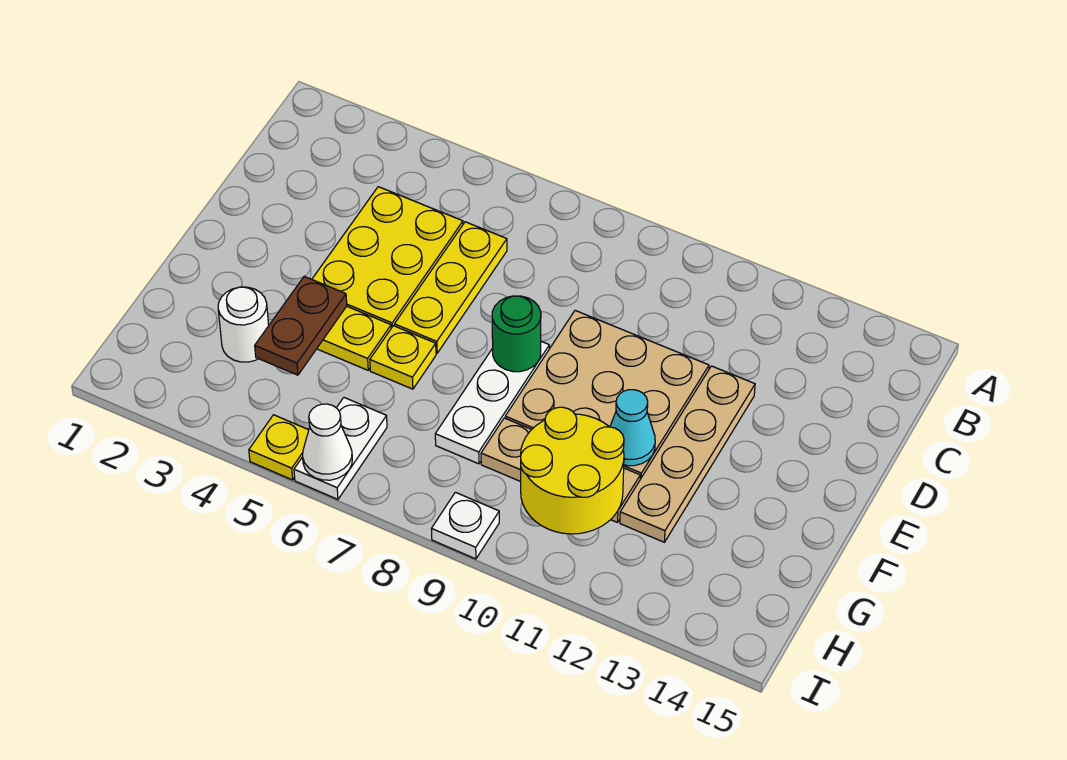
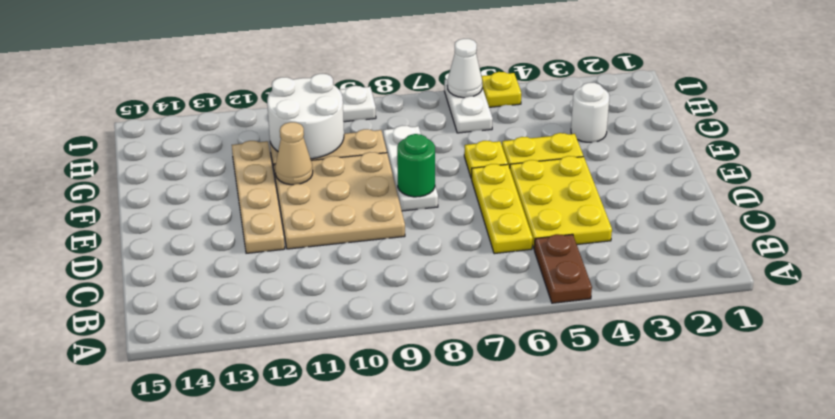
brown 1x2 plate [255,276,347,375] -> brown 1x2 plate moved to [534,234,592,303]
cyan 1x1 cone [610,390,655,466] -> tan 1x1 cone [275,122,313,185]
yellow 2x2 round brick [521,407,624,534] -> white 2x2 round brick [267,74,344,159]

